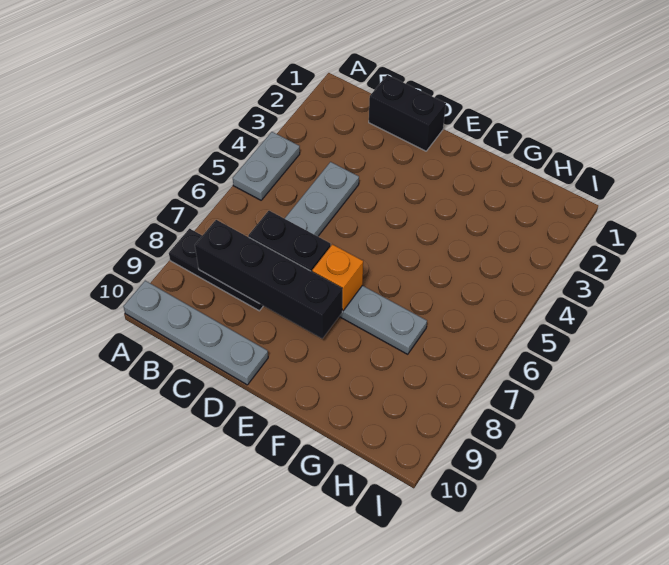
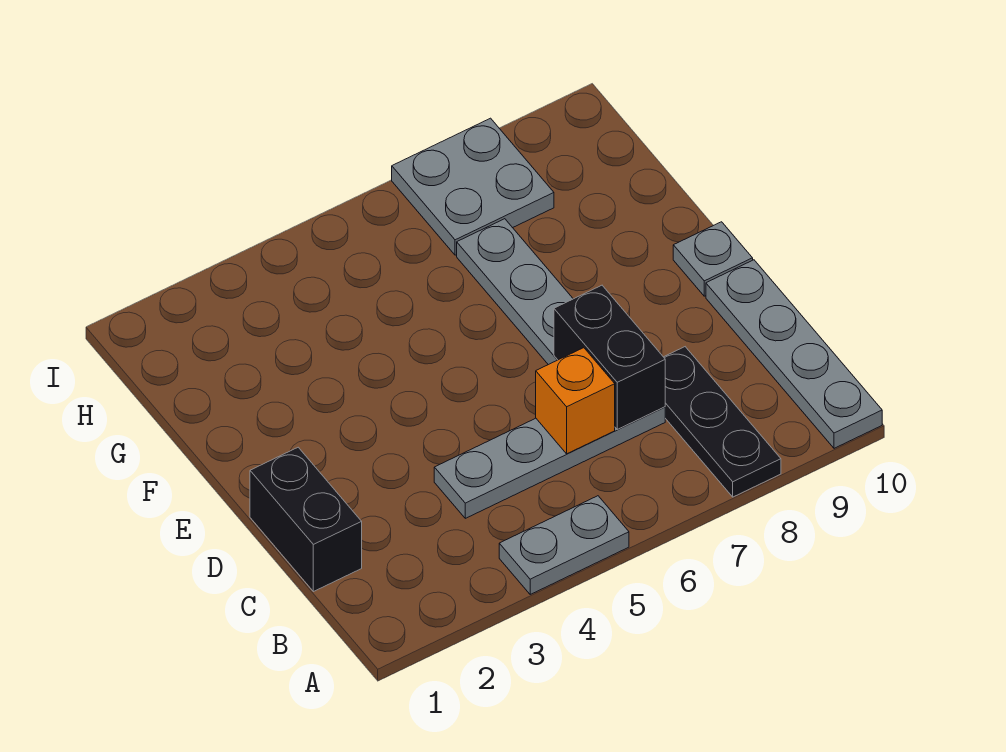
black 1x4 brick [195,220,342,338] -> none
orange 1x1 brick [312,244,363,311] -> orange 1x1 brick moved to [536,348,615,454]
none -> grey 1x1 plate [673,222,753,296]
none -> grey 2x2 plate [392,118,554,255]

